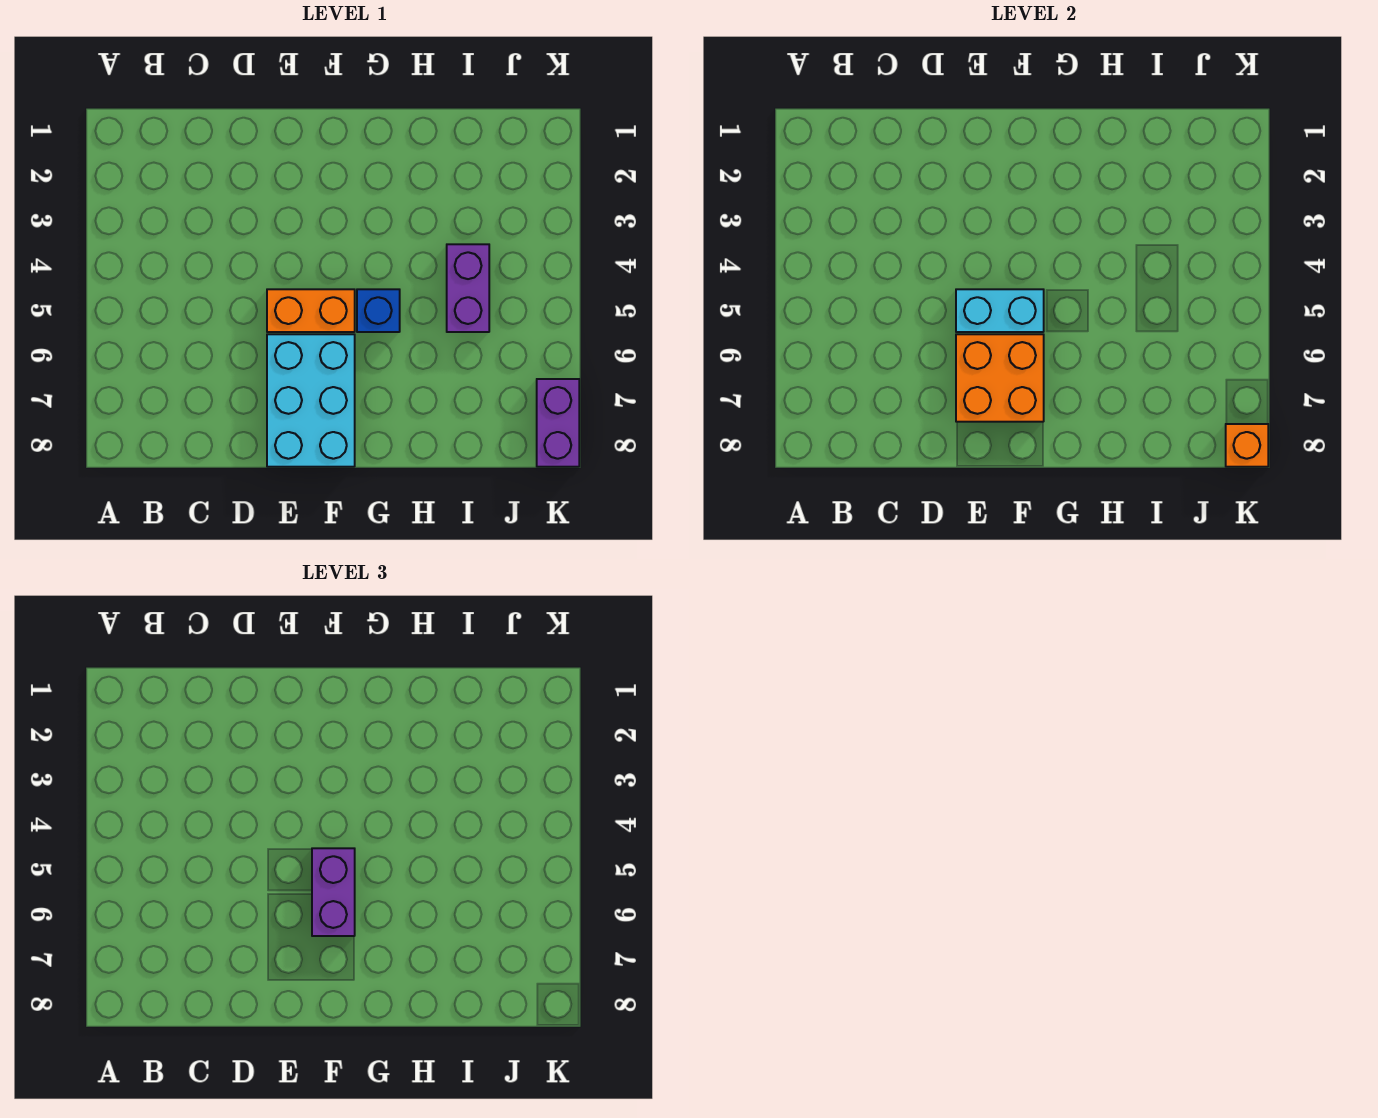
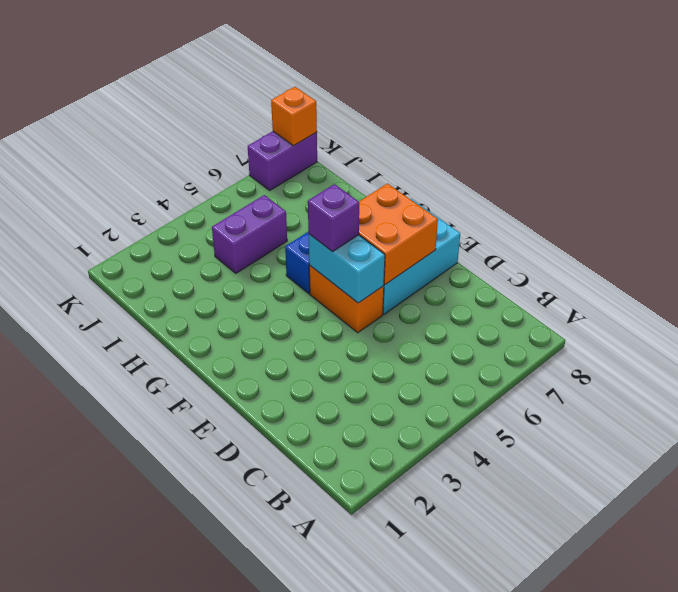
purple 1x2 brick [312,848,355,936] -> purple 1x1 brick [308,184,359,252]

